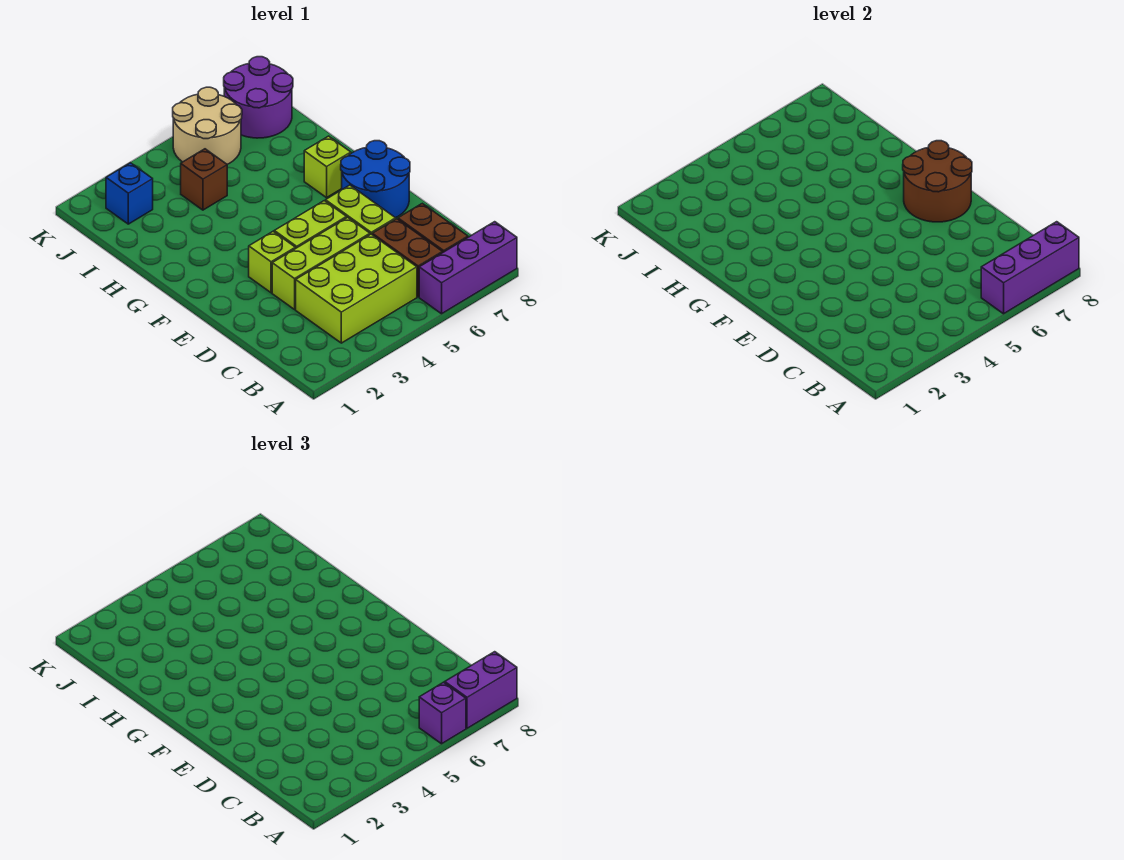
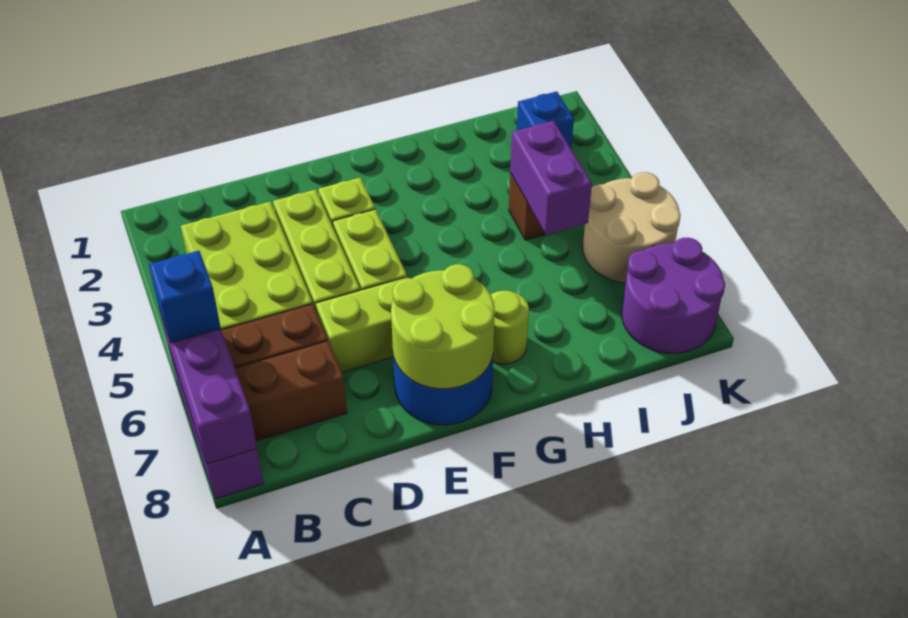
purple 1x1 brick [419,682,466,744] -> blue 1x1 brick [149,251,221,343]
purple 1x2 brick [445,652,517,728] -> purple 1x2 brick moved to [510,121,592,235]
brown 2x2 round brick [903,141,972,222] -> lime 2x2 round brick [391,264,495,389]
lime 1x1 brick [304,136,351,198] -> lime 1x1 round brick [491,291,529,364]

